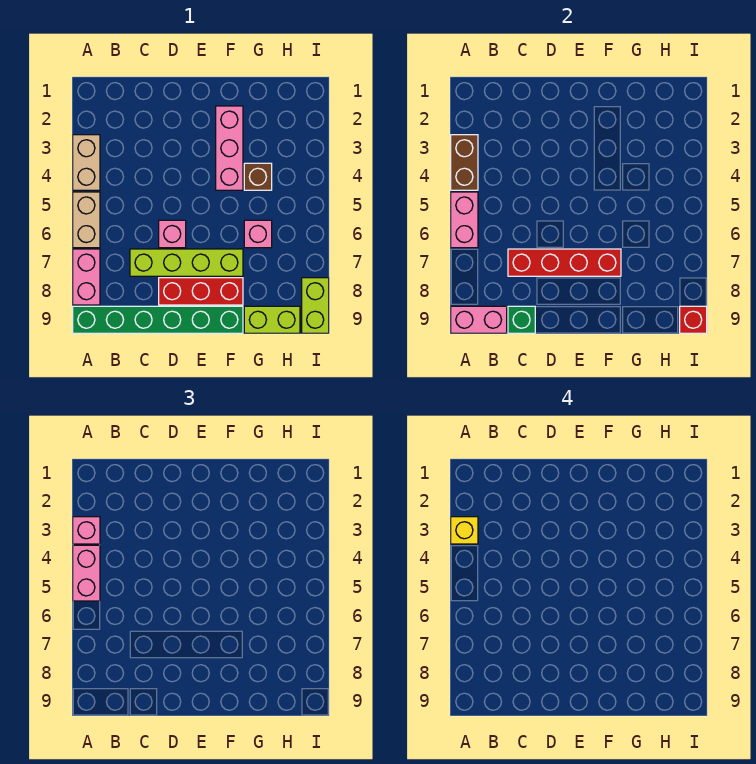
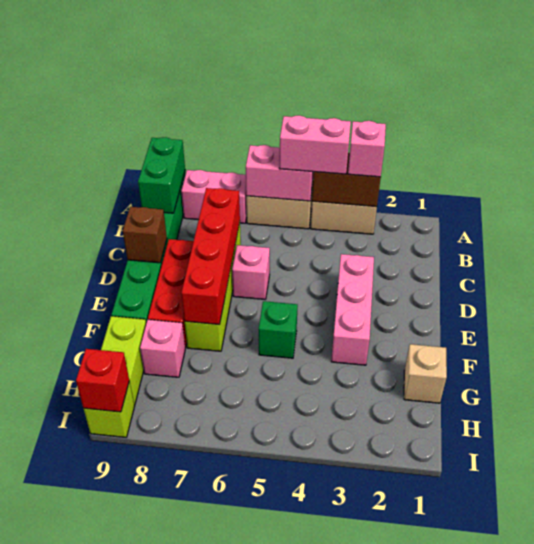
yellow 1x1 brick [451,517,478,544] -> none
pink 1x2 brick [451,306,507,333] -> green 1x2 brick [138,137,185,213]
green 1x1 brick [508,306,535,333] -> green 1x1 brick moved to [259,301,298,358]
pink 1x3 brick [216,106,243,190] -> pink 1x3 brick turned to [331,254,374,365]
none -> tan 1x1 brick [404,344,447,403]
brown 1x1 brick [244,163,272,190] -> brown 1x1 brick moved to [123,207,167,263]
pink 1x1 brick [244,220,272,248] -> pink 1x1 brick moved to [140,320,185,377]
lime 1x2 brick [302,278,329,333] -> lime 1x1 brick [84,381,135,437]

